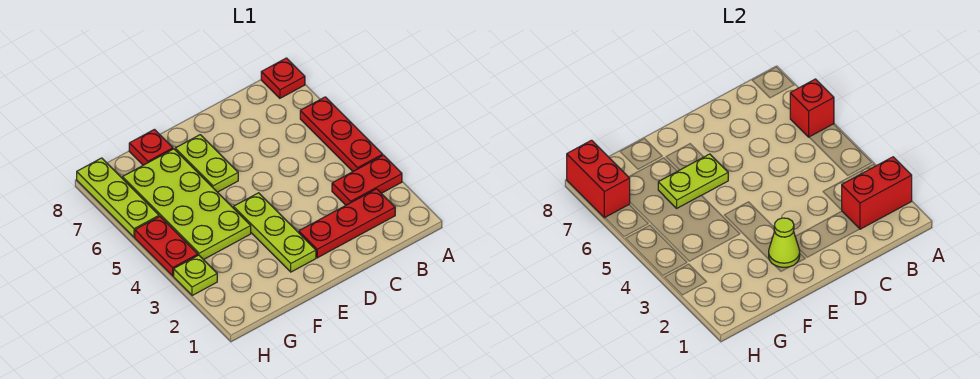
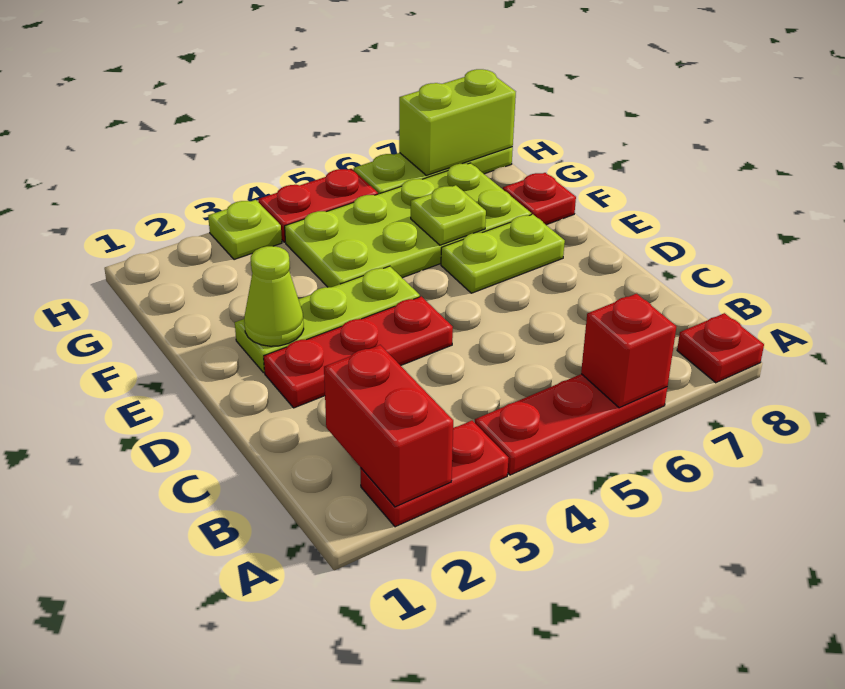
red 1x2 plate [332,155,402,205] -> red 1x2 plate turned to [360,421,508,527]
red 1x3 plate [299,189,395,258] -> red 1x3 plate turned to [264,296,453,408]
lime 1x2 plate [658,154,728,208] -> lime 1x1 plate [411,185,486,245]
red 1x2 brick [567,140,630,218] -> lime 1x2 brick [399,69,516,175]

